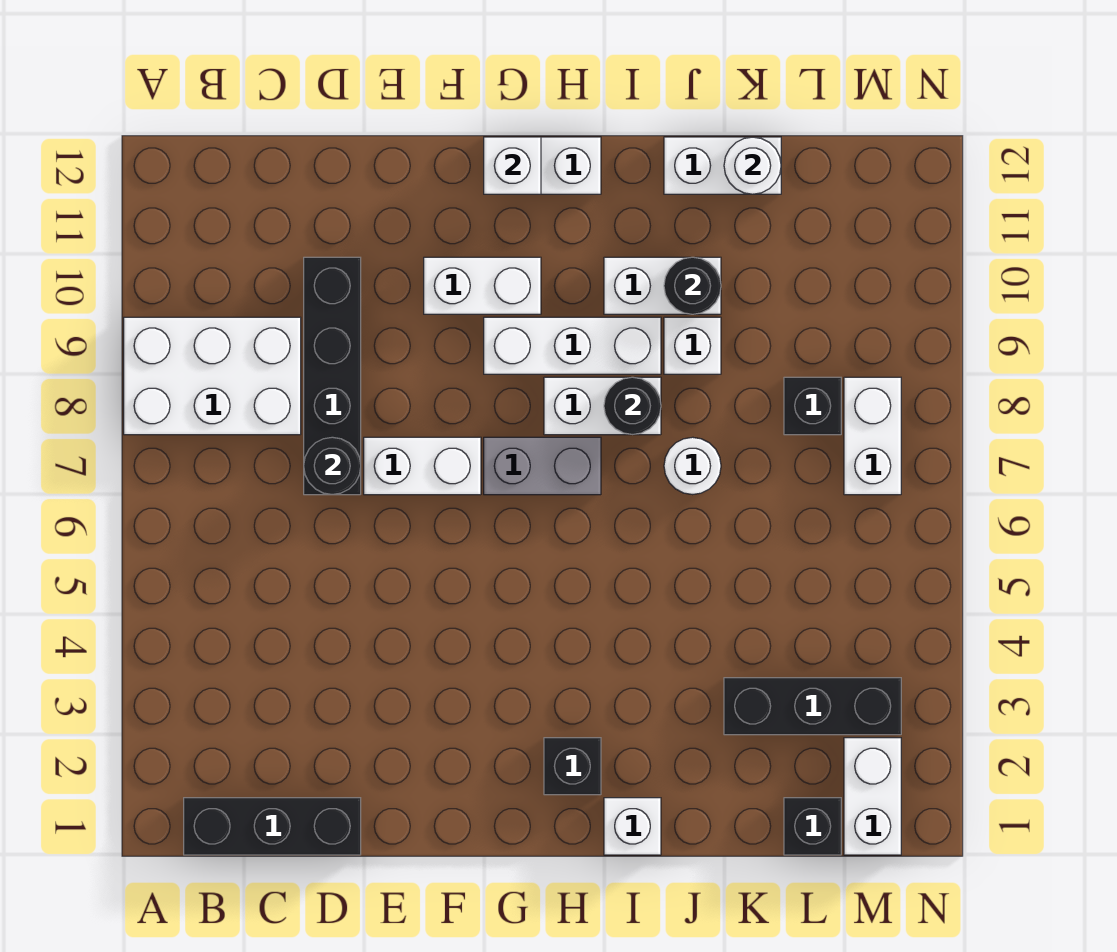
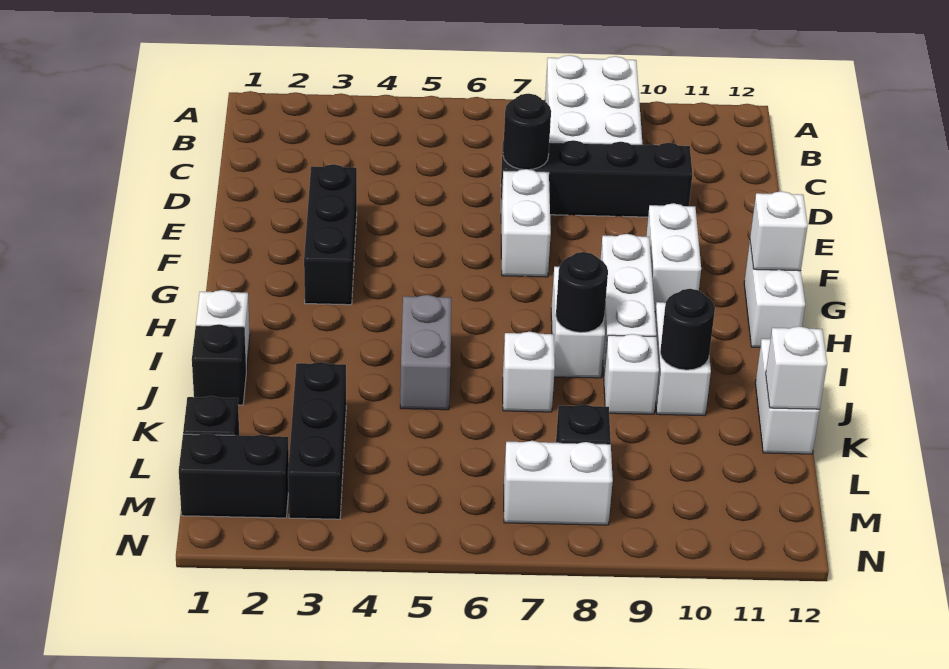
black 1x3 brick [184,798,361,855] -> black 1x3 brick moved to [304,164,357,305]
grey 1x2 brick [484,437,601,495] -> grey 1x2 brick moved to [400,295,451,410]
black 1x1 brick [544,738,601,795] -> black 1x1 brick moved to [192,324,246,405]
white 1x1 round brick [664,437,721,495] -> white 1x1 brick [503,332,555,412]
white 1x1 round brick [724,137,781,194] -> white 1x1 brick [766,326,827,409]
white 1x2 brick [844,738,901,855] -> black 1x2 brick [179,433,289,518]

